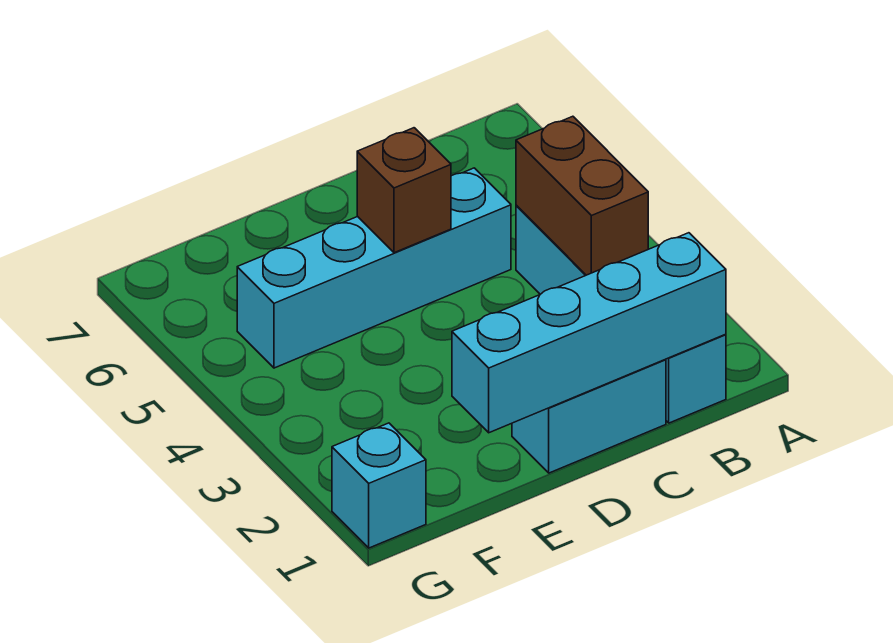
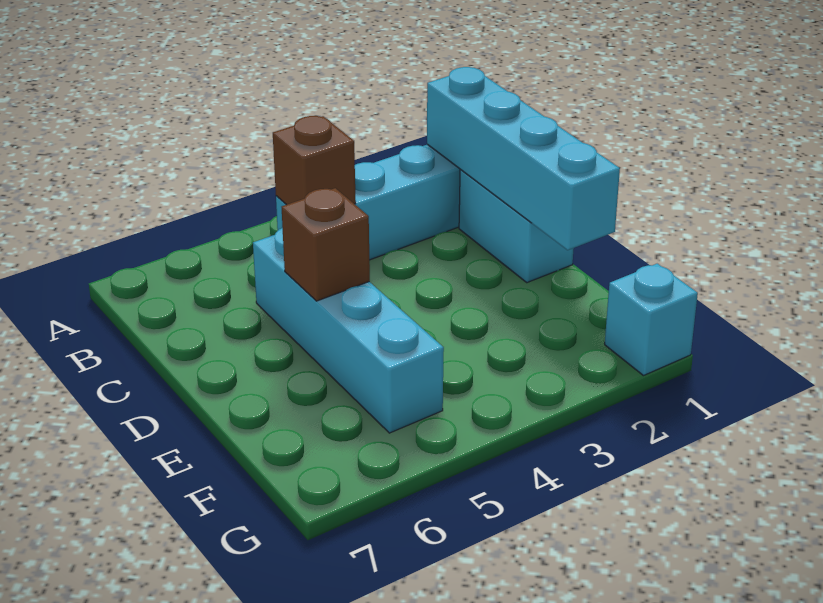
brown 1x2 brick [516,116,648,275] -> brown 1x1 brick [273,116,356,205]

